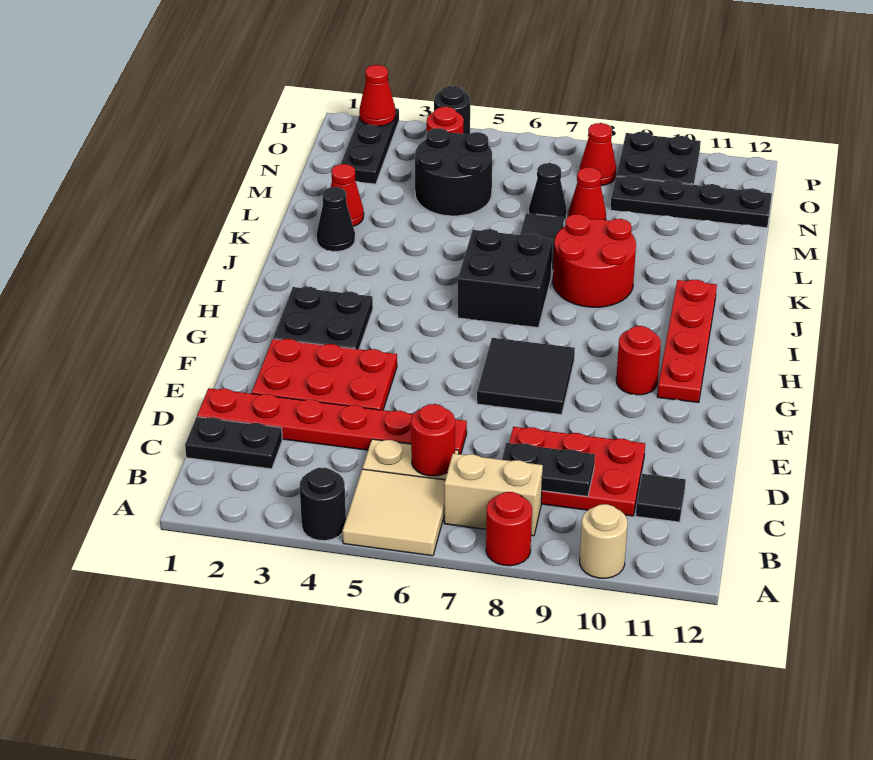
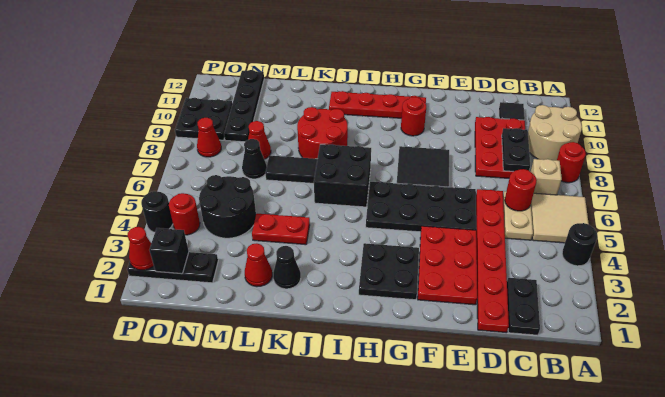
tan 1x1 round brick [580,504,628,578] -> tan 2x2 round brick [528,105,582,160]
tan 1x2 brick [444,454,543,536] -> tan 1x1 brick [531,159,562,195]
none -> black 2x4 plate [366,182,476,232]
none -> red 1x2 plate [252,214,310,245]
none -> black 1x1 brick [149,228,189,274]

